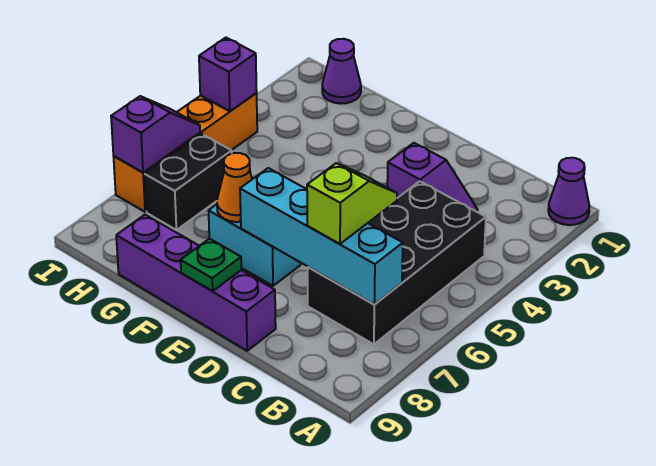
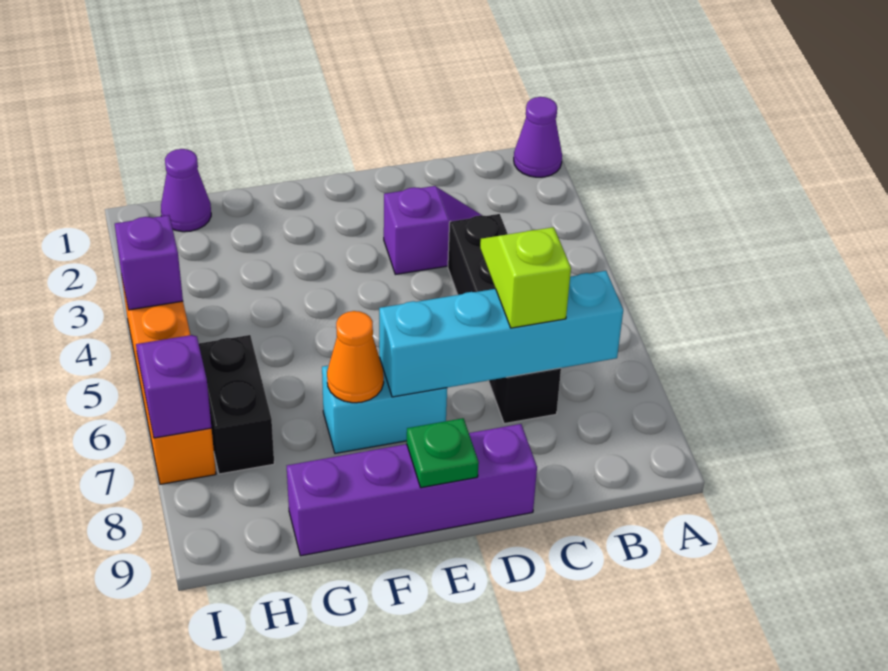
black 2x4 brick [308,181,486,344] -> black 1x4 brick [448,214,561,424]

